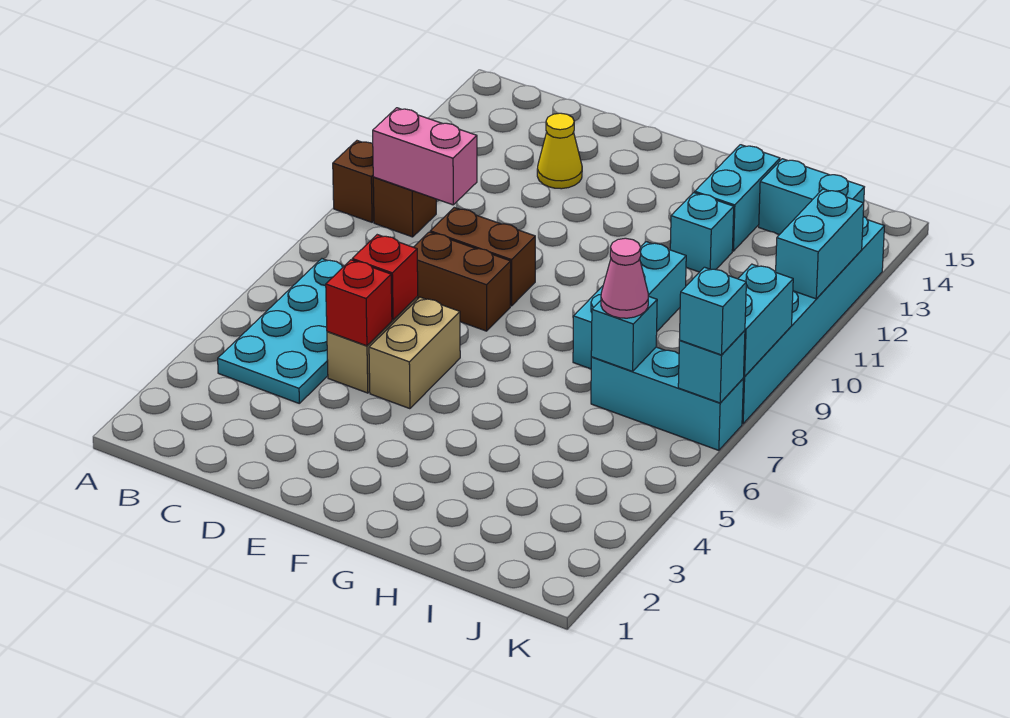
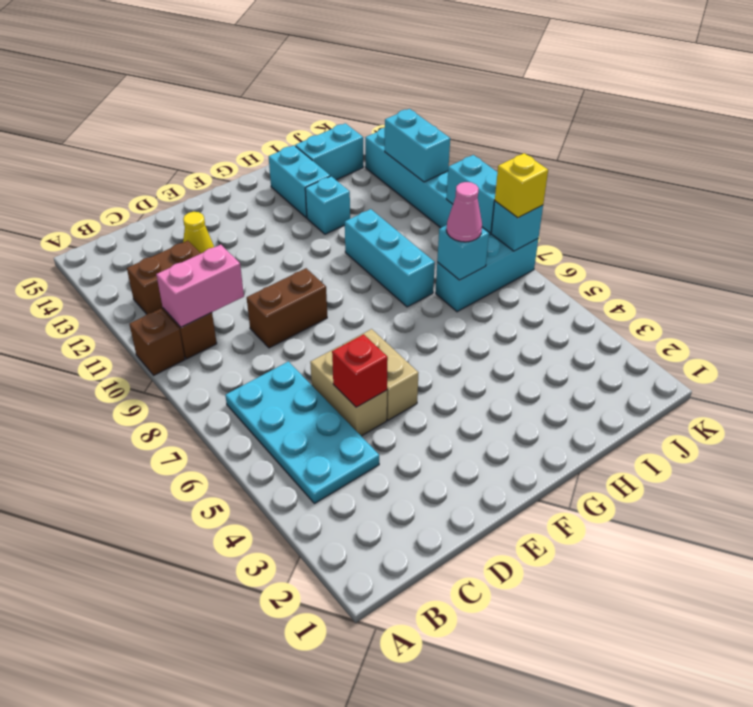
red 1x1 brick [352,235,418,320] -> none
brown 1x2 brick [414,232,511,331] -> brown 1x2 brick moved to [127,241,201,314]
cyan 1x1 brick [679,267,746,355] -> yellow 1x1 brick [495,153,548,218]

